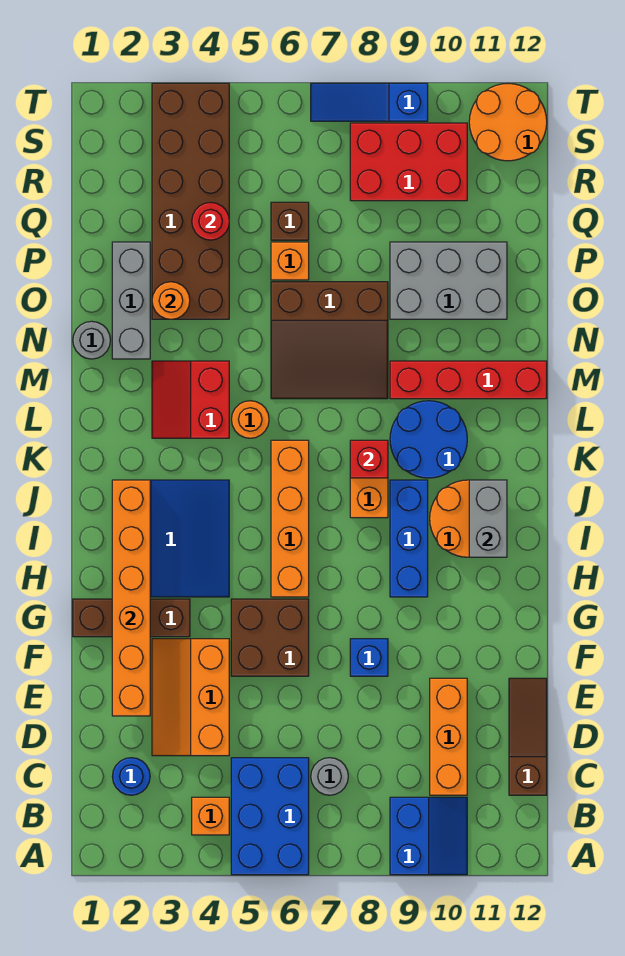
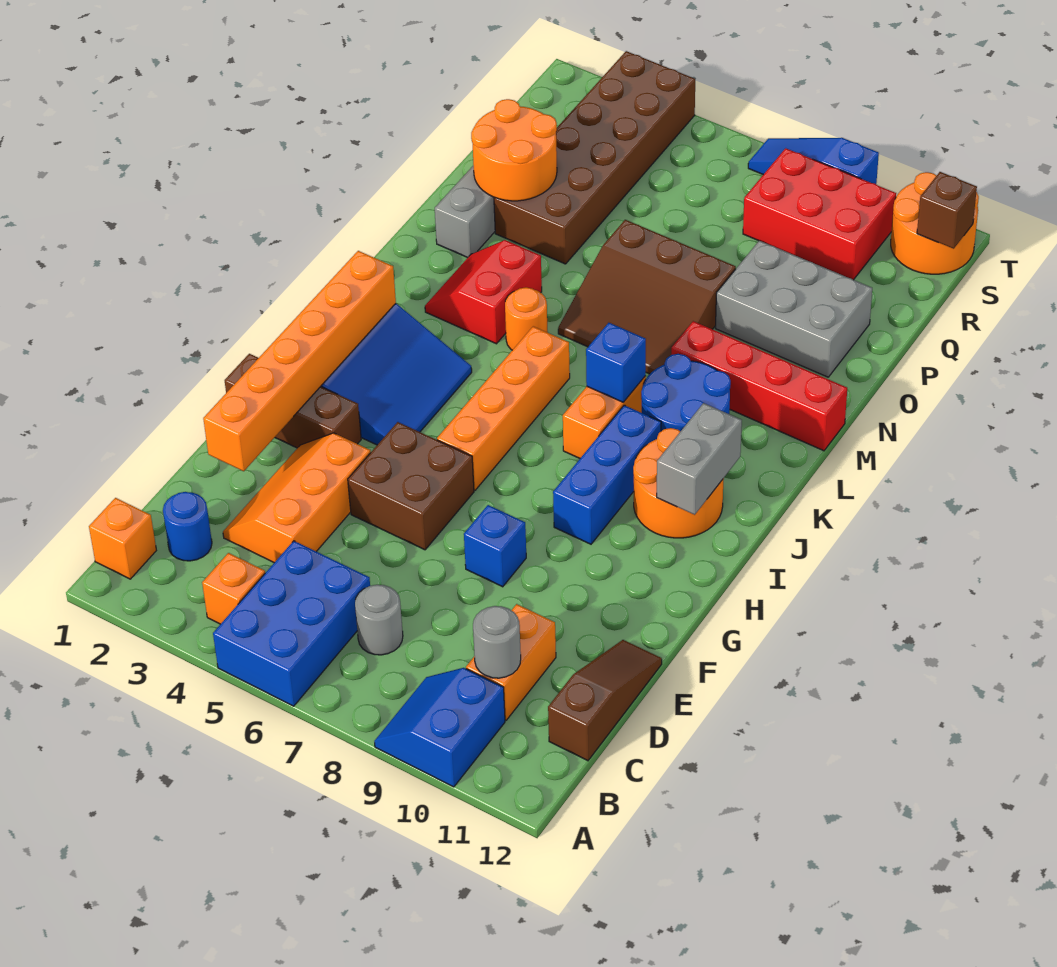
blue 2x2 slope [390,797,467,875] -> blue 2x2 slope turned to [374,668,505,787]
orange 1x3 brick [430,678,467,795] -> orange 1x2 brick [466,604,556,720]
red 1x1 brick [350,440,388,478] -> blue 1x1 brick [586,323,646,402]
grey 1x1 round brick [73,321,110,359] -> grey 1x1 round brick moved to [473,606,521,678]
orange 1x1 round brick [152,282,190,319] -> orange 2x2 round brick [471,99,557,201]
orange 1x1 brick [271,242,309,280] -> orange 1x1 brick moved to [89,498,156,579]
red 1x1 round brick [192,202,229,240] -> none
brown 1x1 brick [271,202,309,240] -> brown 1x1 brick moved to [917,172,977,249]

